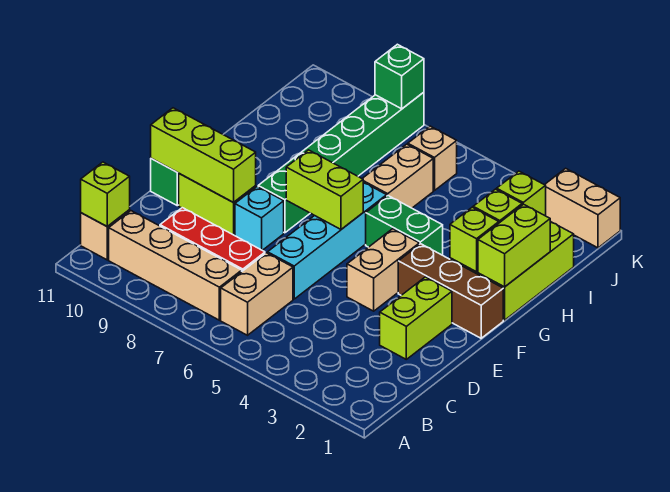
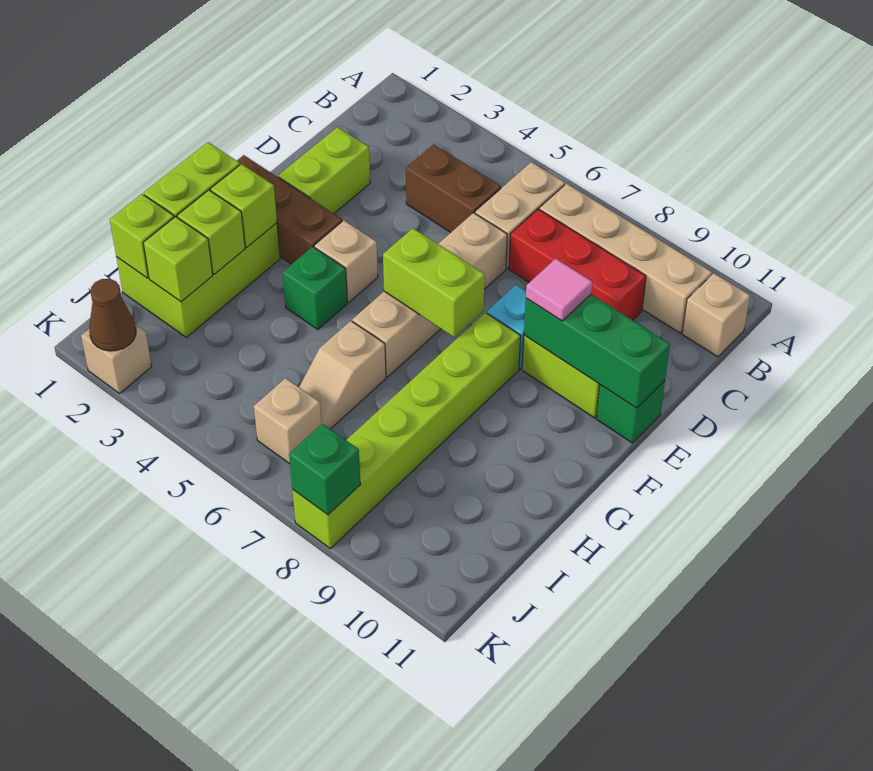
lime 1x1 brick [81,162,130,226] -> lime 1x1 brick moved to [110,194,174,278]
none -> brown 1x2 brick [406,144,501,232]
cyan 1x4 brick [268,182,387,299] -> tan 1x4 brick [352,213,507,377]
tan 1x2 brick [347,229,419,311] -> tan 1x1 brick [314,220,378,302]
lime 1x3 brick [151,108,256,203] -> green 1x3 brick [524,294,670,408]
none -> pink 1x1 tile [526,259,592,321]
green 1x6 brick [258,92,424,233] -> lime 1x6 brick [292,313,521,548]
green 1x2 brick [366,196,443,255] -> green 1x1 brick [283,247,347,330]
tan 1x2 brick [362,144,433,208] -> tan 1x2 slope [299,321,386,429]
tan 1x2 brick [545,168,620,248] -> tan 1x1 brick [81,324,152,393]
none -> brown 1x1 cone [89,279,136,351]

